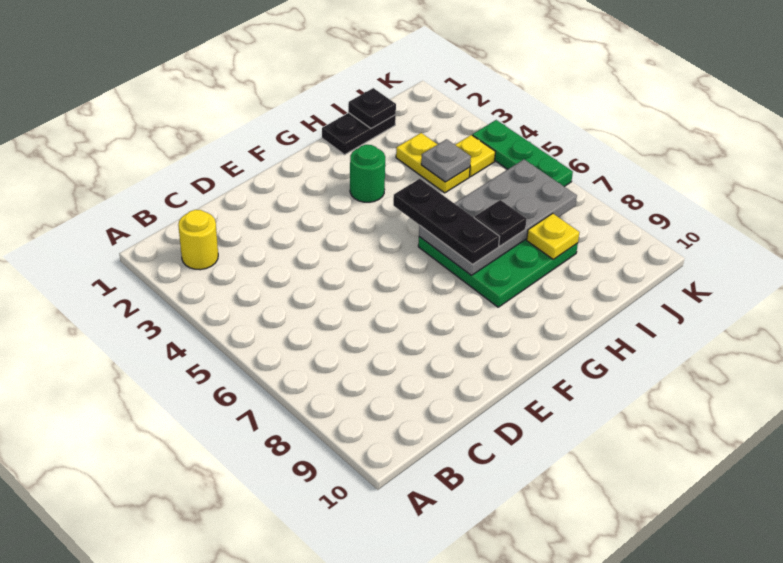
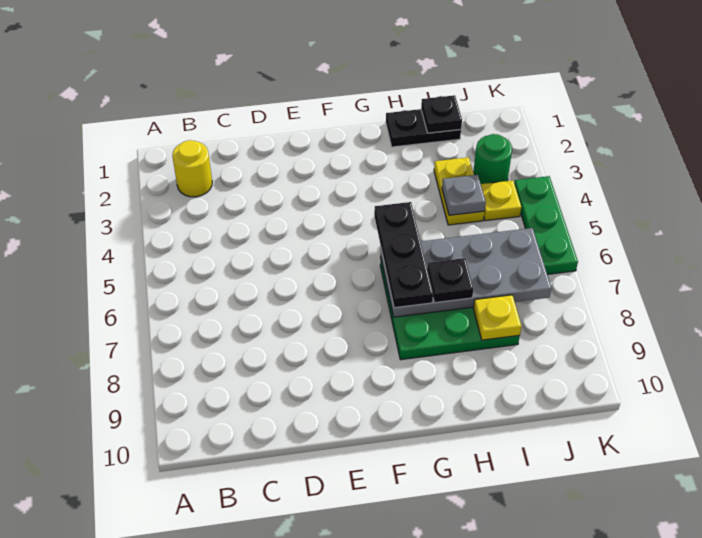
green 1x1 round brick [350,145,385,202] -> green 1x1 round brick moved to [473,134,512,184]

